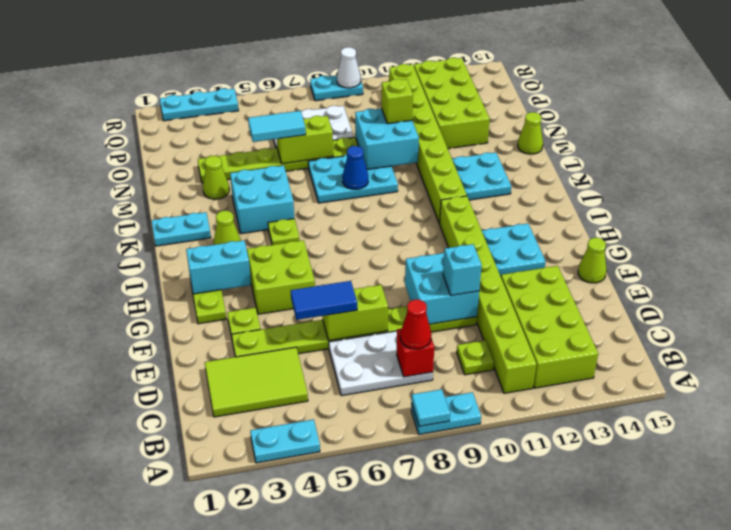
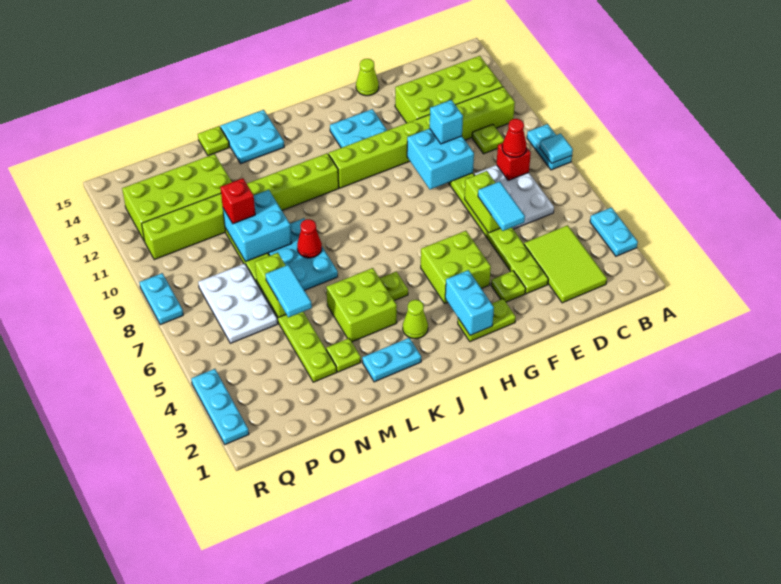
blue 1x2 tile [291,281,357,320] -> cyan 1x2 tile [478,181,525,231]
cyan 1x2 plate [151,212,211,246] -> cyan 1x2 plate turned to [362,338,421,382]
cyan 2x2 brick [230,166,294,234] -> lime 2x2 brick [326,268,397,342]
cyan 2x2 plate [452,152,511,200] -> cyan 2x2 plate moved to [220,110,284,164]
blue 1x1 cone [342,146,368,189] -> red 1x1 cone [297,219,322,258]
lime 1x1 cone [203,156,229,199] -> lime 1x1 plate [326,338,361,372]
lime 1x1 cone [518,112,543,154] -> lime 1x1 plate [198,126,229,156]
lime 1x1 brick [381,79,413,124] -> red 1x1 brick [220,178,255,224]
white 1x1 cone [337,47,361,88] -> none

